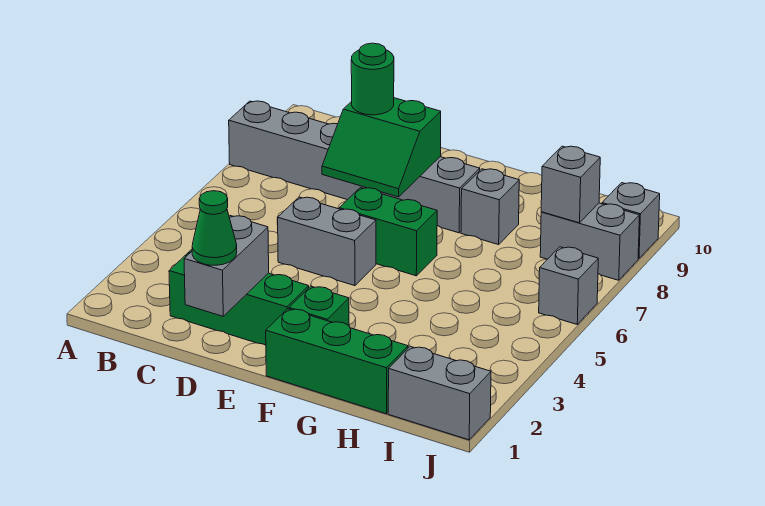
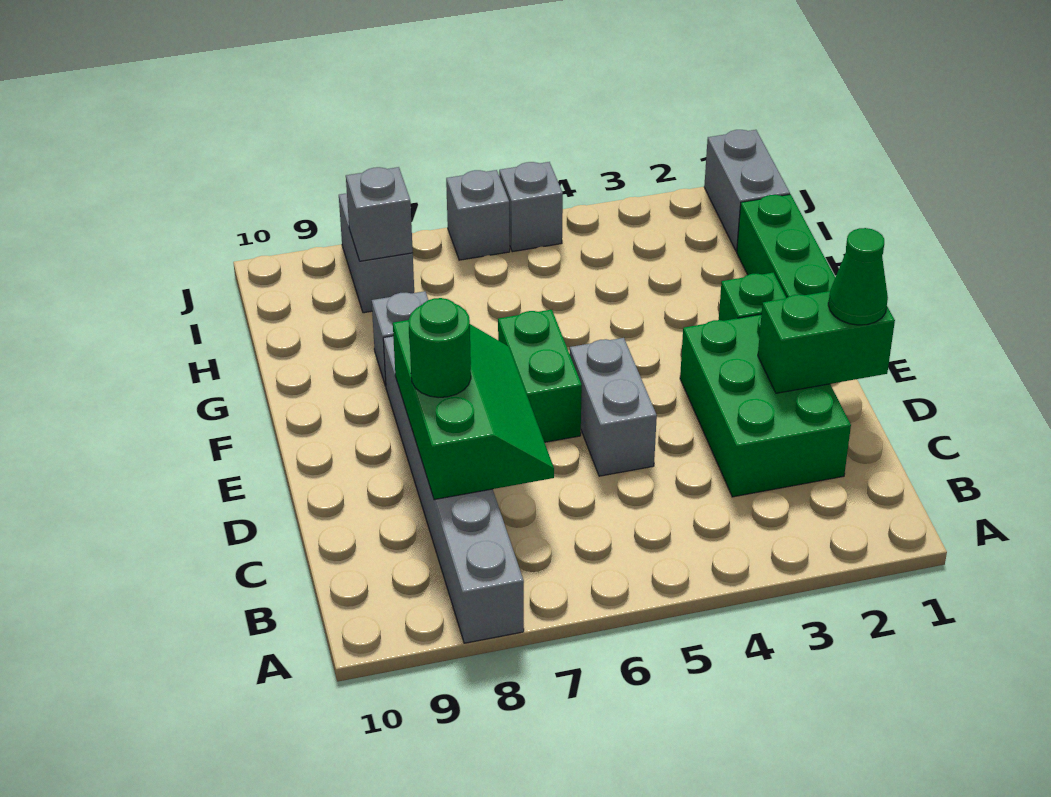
green 1x3 brick [169,250,309,345] -> green 2x3 brick [680,314,851,497]
grey 1x2 brick [184,216,269,316] -> green 1x2 brick [758,291,895,393]
green 2x2 slope [322,98,441,197] -> green 2x3 slope [393,320,554,500]
grey 1x1 brick [602,183,660,259] -> grey 1x1 brick moved to [499,162,563,252]

